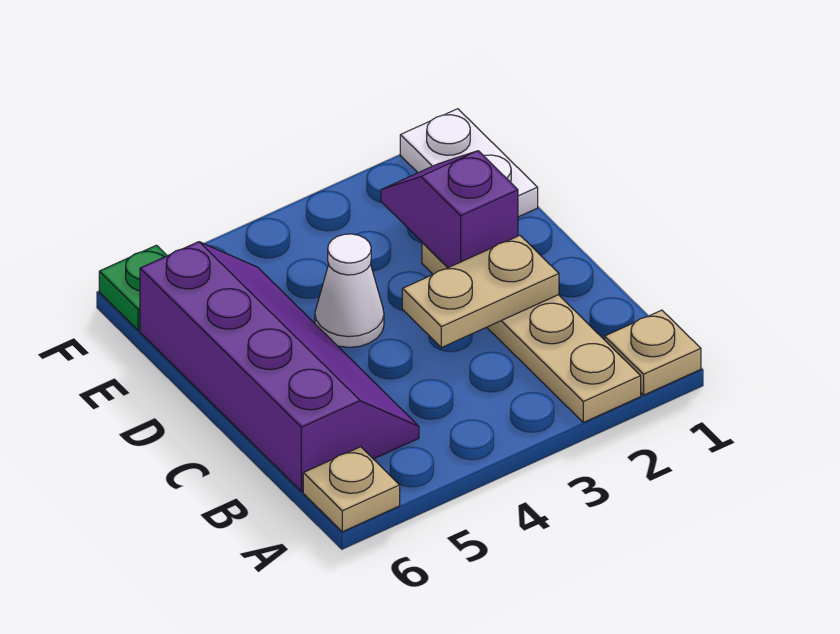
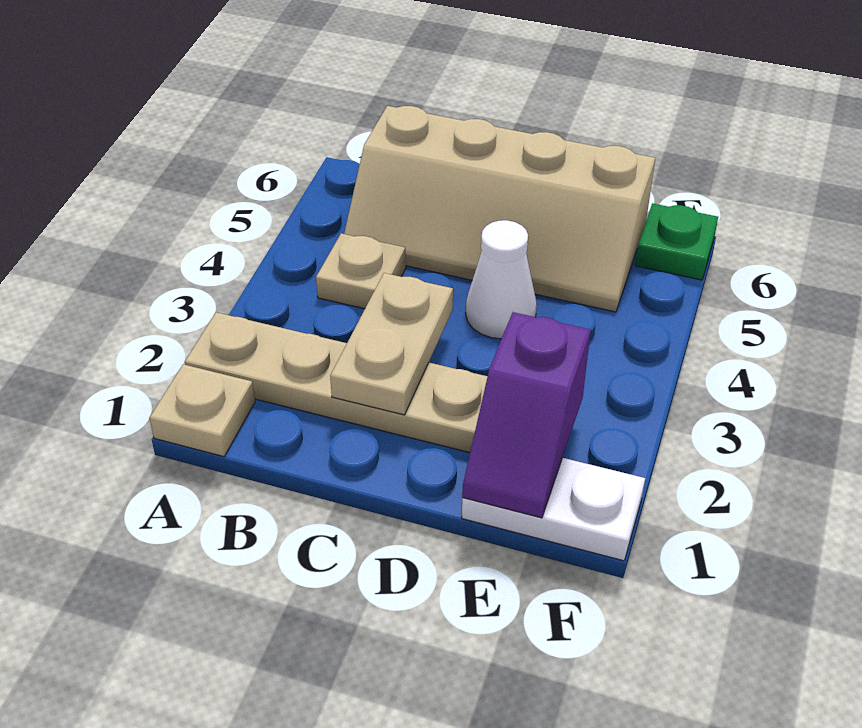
tan 1x1 plate [303,447,400,532] -> tan 1x1 plate moved to [316,233,406,309]
purple 2x4 slope [140,242,419,491] -> tan 2x4 slope [344,106,655,312]
purple 1x2 slope [381,151,518,268] -> purple 1x2 slope turned to [462,312,591,518]

